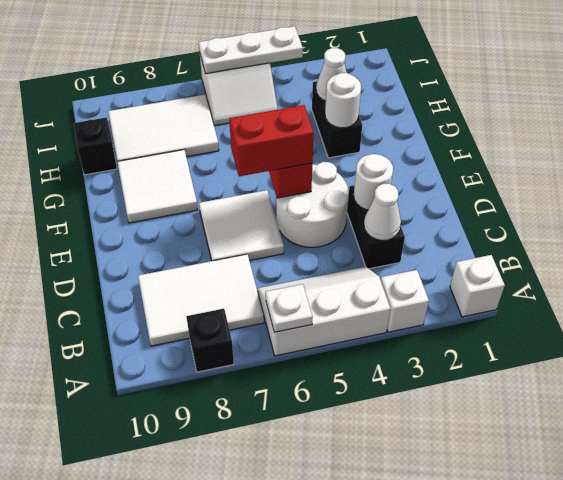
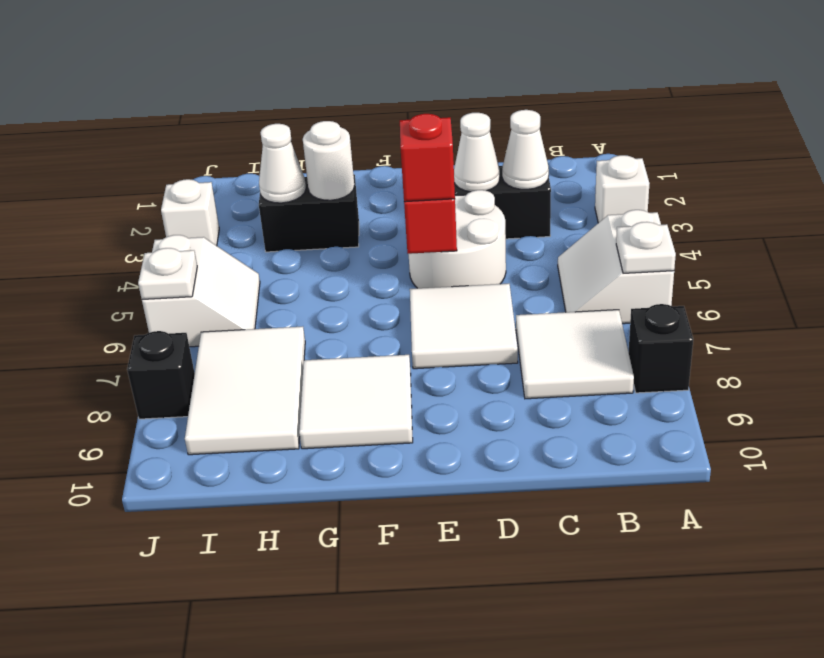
white 1x1 brick [450,255,505,317] -> white 1x1 brick moved to [161,179,219,246]
white 2x3 slope [258,267,390,356] -> white 2x2 slope [558,210,674,324]
white 2x3 tile [138,254,264,346] -> white 2x2 tile [516,310,634,399]
white 1x1 round brick [354,154,393,210] -> white 1x1 cone [454,113,500,192]
red 1x2 brick [229,105,314,176] -> red 1x1 brick [400,114,455,202]
black 1x1 brick [74,117,117,175] -> black 1x1 brick moved to [127,331,195,419]
white 1x3 plate [199,26,303,74] -> white 1x1 plate [138,248,197,299]

